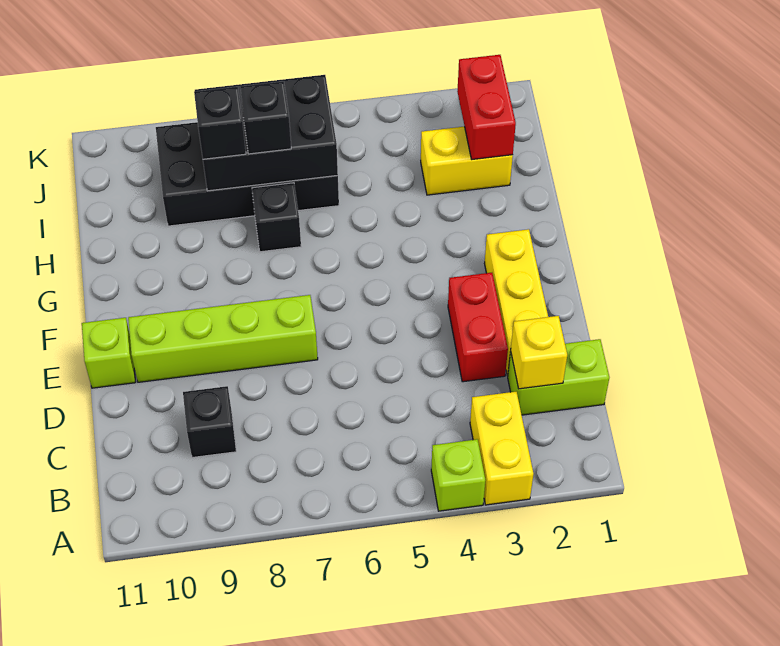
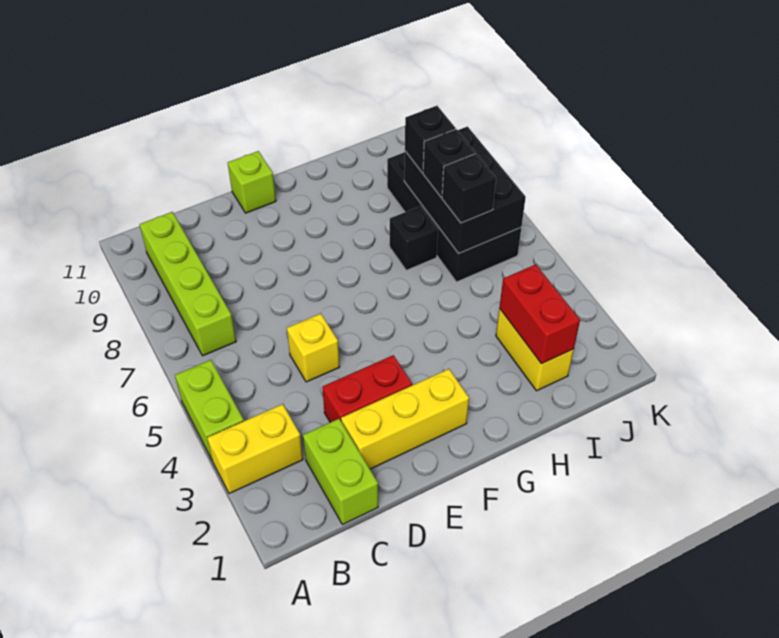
lime 1x1 brick [431,439,486,511] -> lime 1x2 brick [175,360,244,461]
yellow 1x1 brick [511,316,567,389] -> yellow 1x1 brick moved to [287,314,340,382]
black 1x1 brick [183,386,236,458] -> black 1x1 brick moved to [442,154,496,223]
lime 1x4 brick [128,295,318,382] -> lime 1x4 brick moved to [139,212,236,356]
red 1x2 brick [457,55,516,160] -> red 1x2 brick turned to [499,264,580,364]

